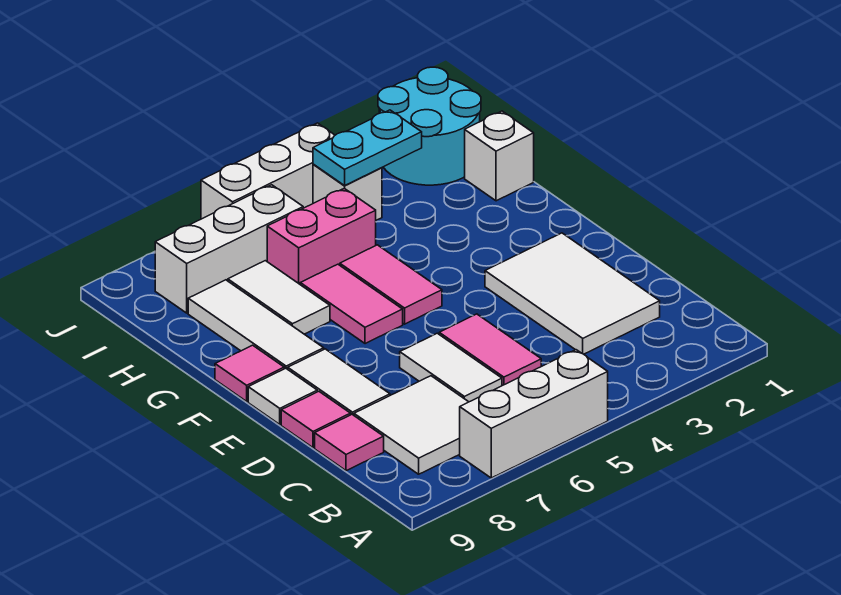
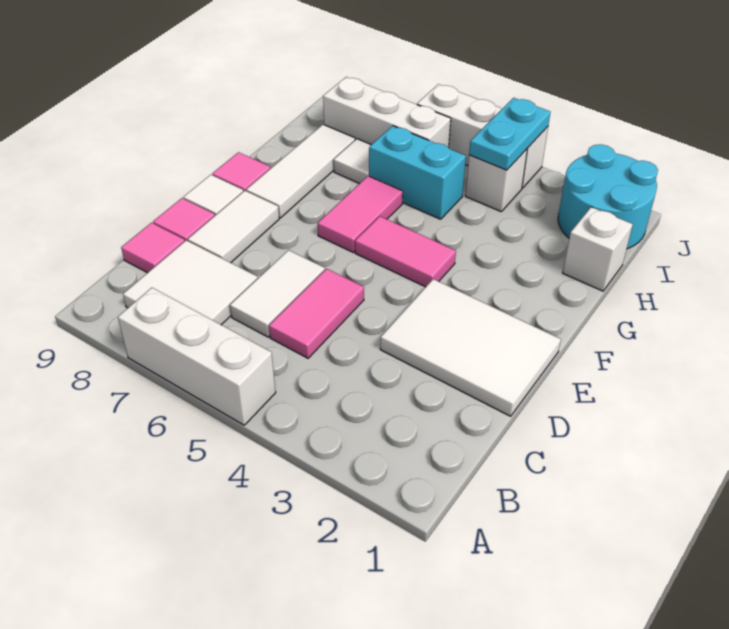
white 2x3 tile [485,233,660,354] -> white 2x3 tile turned to [380,279,561,416]
pink 1x2 tile [340,245,442,324] -> pink 1x2 tile turned to [355,216,456,287]
white 1x2 tile [228,261,330,334] -> white 1x1 tile [334,139,371,184]
pink 1x2 brick [267,188,376,284] -> cyan 1x2 brick [369,126,466,219]
cyan 1x2 plate [313,110,422,186] -> cyan 1x2 plate turned to [469,98,550,170]

